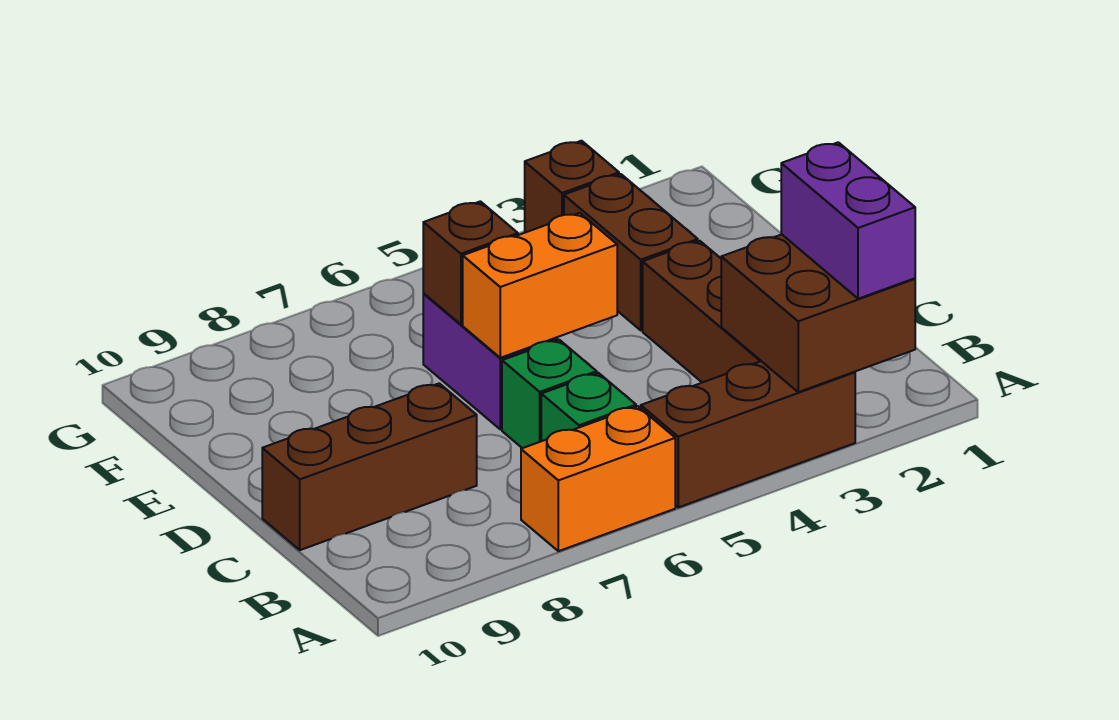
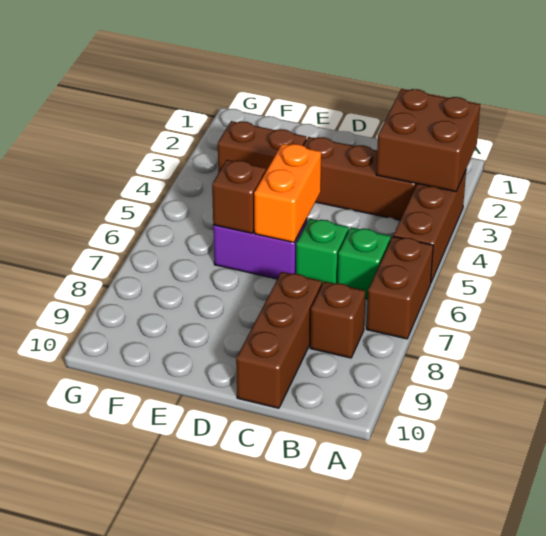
purple 1x2 brick [781,142,915,299] -> none
orange 1x2 brick [521,406,675,551] -> brown 1x2 brick [367,236,433,339]
brown 1x1 brick [525,141,619,233] -> brown 1x1 brick moved to [310,281,365,358]

